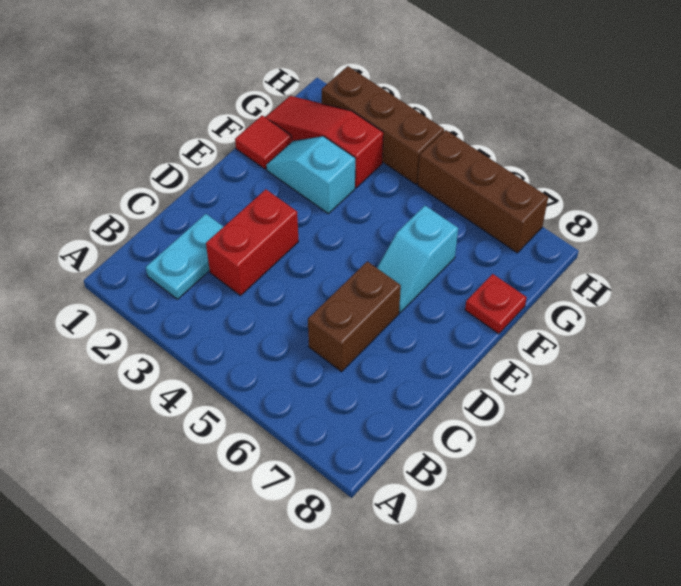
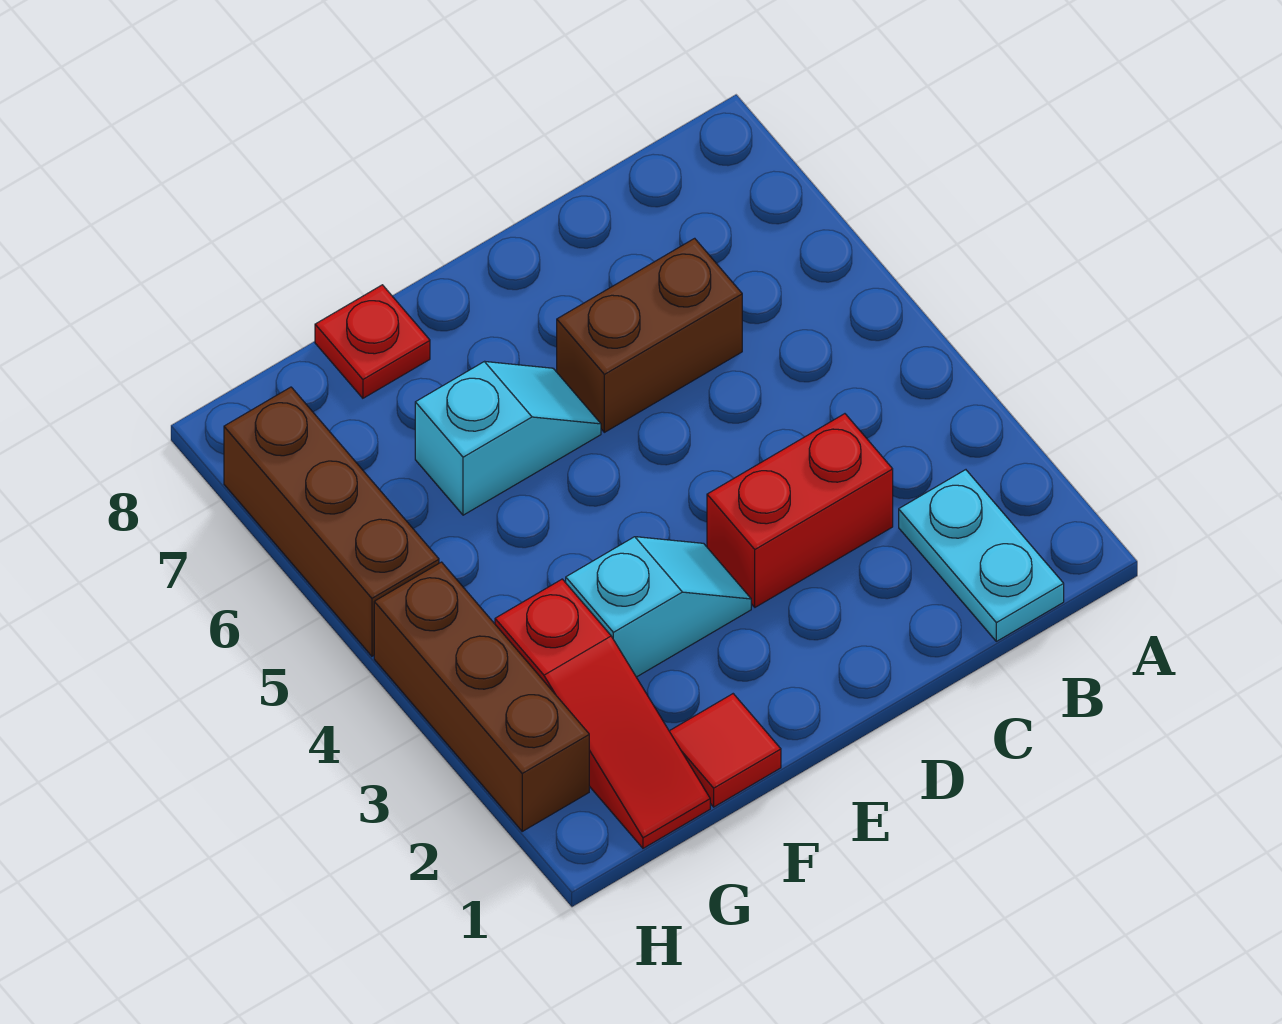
cyan 1x2 plate [146,214,223,299] -> cyan 1x2 plate turned to [899,470,1064,641]
cyan 1x2 slope [266,136,355,214] -> cyan 1x2 slope turned to [566,537,751,677]

